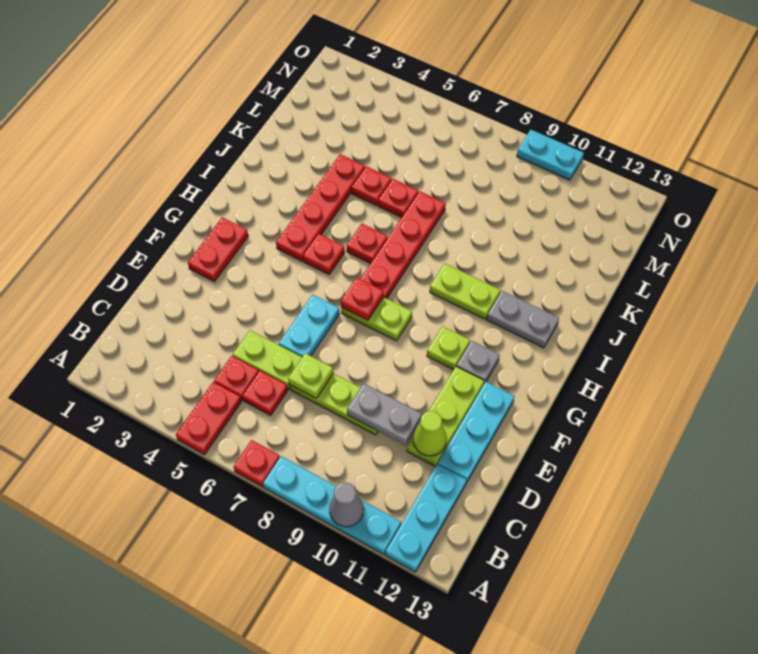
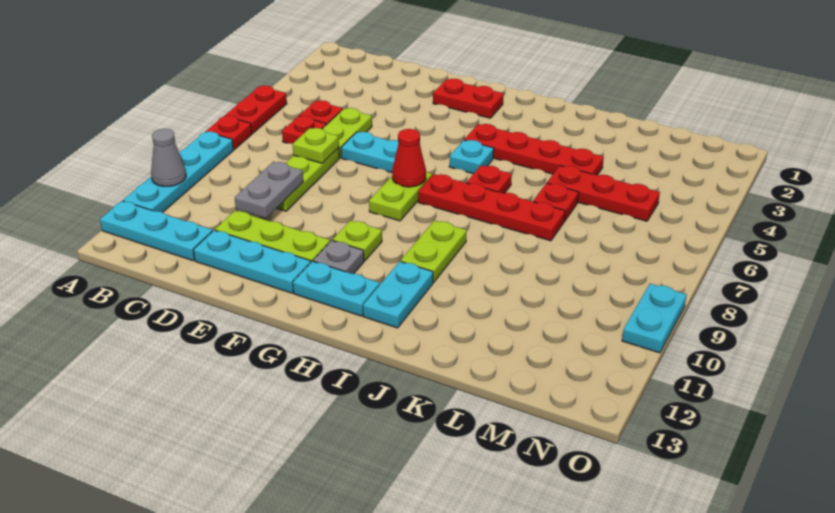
red 1x2 plate [176,382,241,455] -> red 1x2 plate turned to [225,86,287,133]
lime 1x1 cone [413,411,446,456] -> none
red 1x1 plate [341,277,384,320] -> red 1x1 cone [392,129,426,187]
none -> cyan 1x2 plate [293,261,380,316]
red 1x1 plate [303,234,345,274] -> cyan 1x1 plate [449,140,494,174]
grey 1x2 plate [487,291,559,348] -> cyan 1x2 plate [363,261,433,328]
red 1x1 plate [351,166,392,206] -> red 1x3 plate [547,166,660,221]

